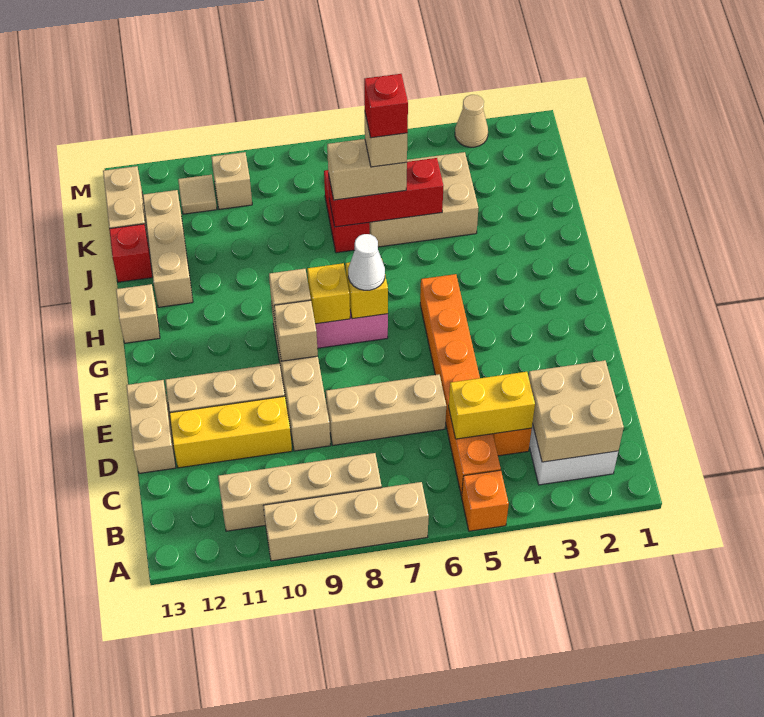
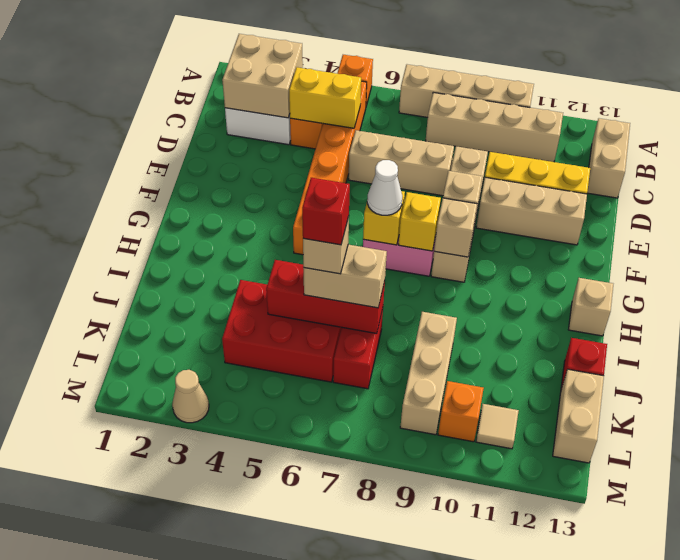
tan 1x2 brick [126,380,176,473] -> tan 1x2 brick moved to [587,118,630,198]
tan 1x3 brick [143,190,193,307] -> tan 1x3 brick moved to [400,312,457,435]
tan 2x3 brick [369,152,478,247] -> red 2x3 brick [222,280,341,382]
tan 1x1 brick [211,152,252,209] -> orange 1x1 brick [438,381,484,442]

